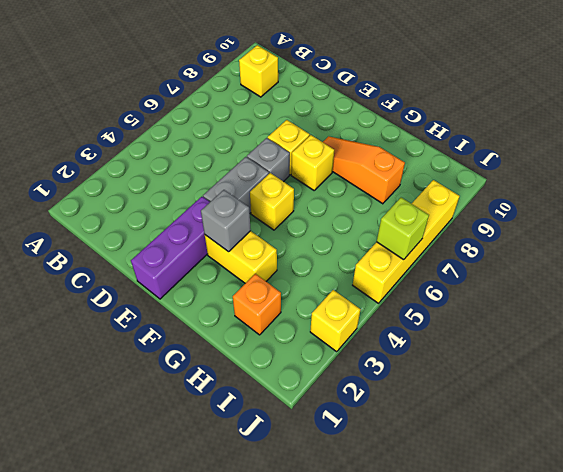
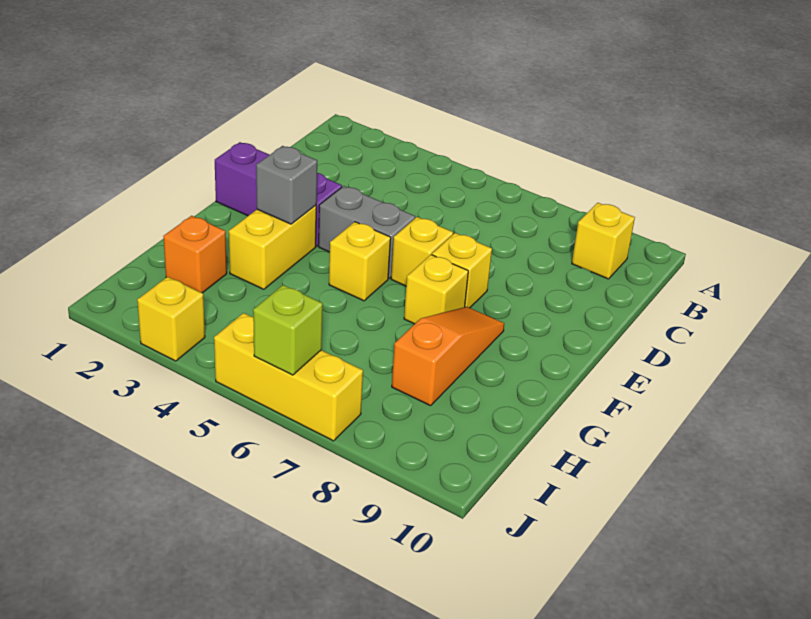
grey 1x1 brick [247,138,290,182] -> yellow 1x1 brick [391,217,453,286]
yellow 1x4 brick [353,180,459,303] -> yellow 1x3 brick [214,313,363,441]

